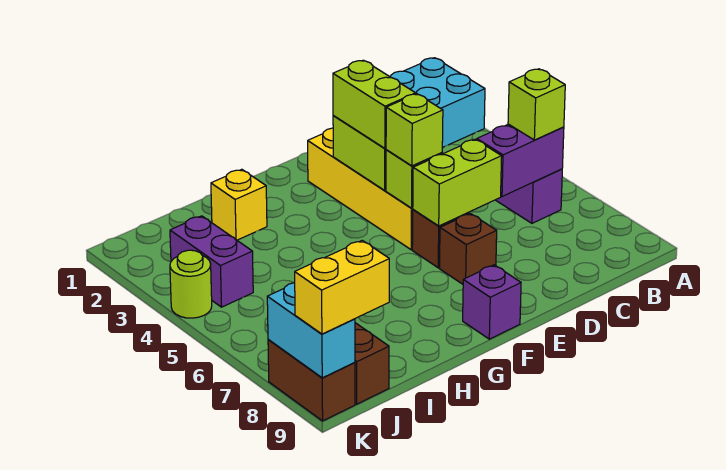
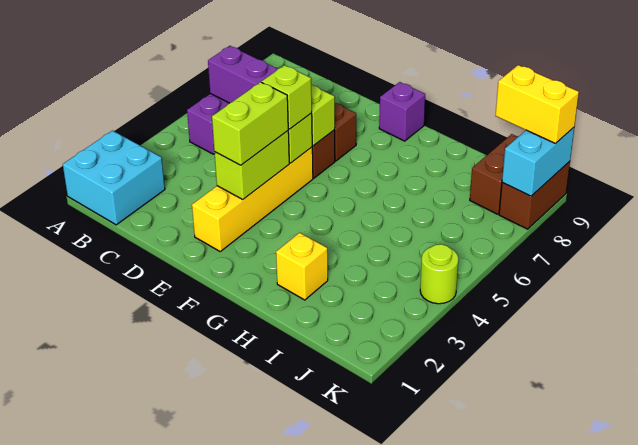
lime 1x1 brick [508,69,565,140] -> none
purple 1x2 brick [170,216,253,307] -> none

